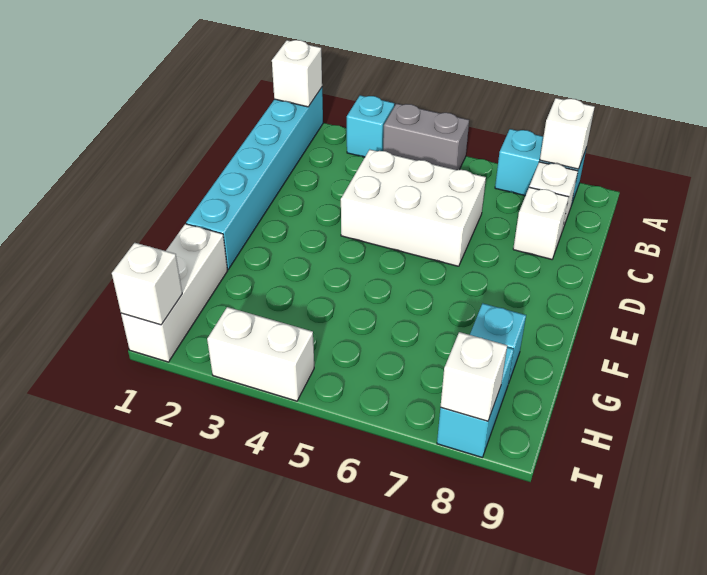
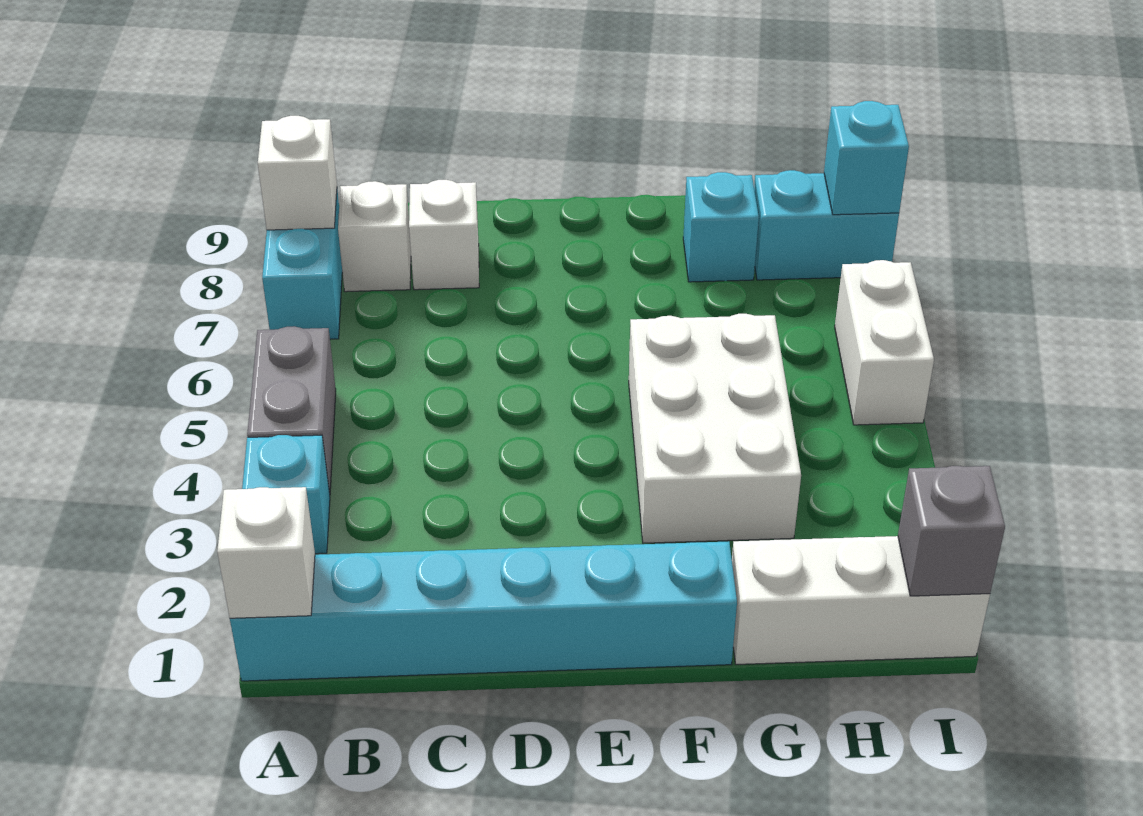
white 2x3 brick [341,150,486,266] -> white 2x3 brick moved to [629,314,801,543]
white 1x1 brick [112,243,182,325] -> grey 1x1 brick [898,466,1005,596]
white 1x2 brick [207,307,314,401] -> white 1x2 brick moved to [835,260,934,425]
white 1x1 brick [441,332,507,421] -> cyan 1x1 brick [824,101,909,215]

